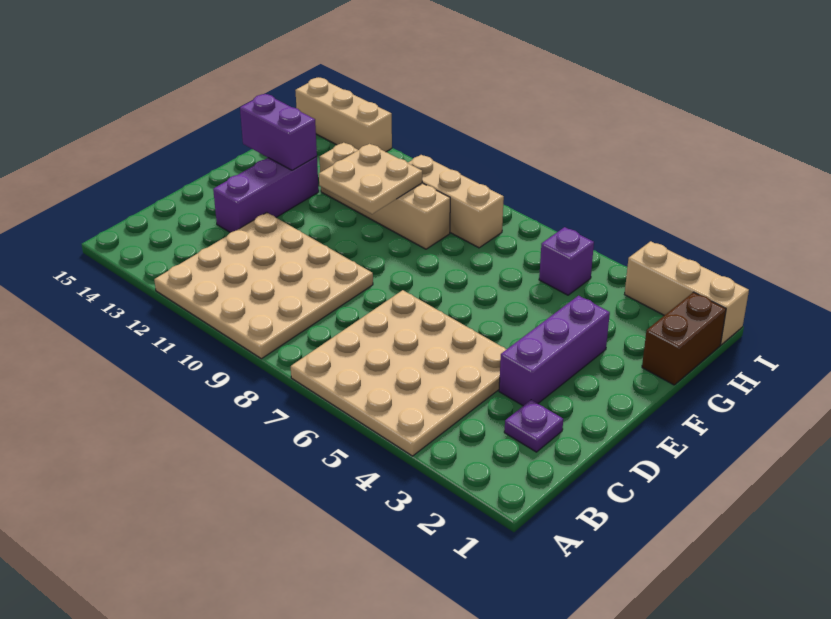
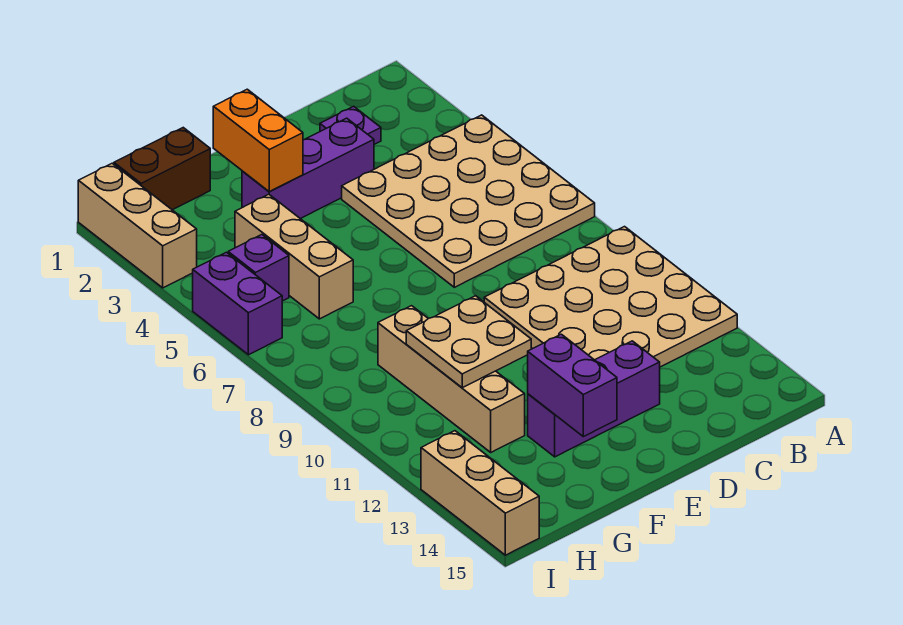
none -> orange 1x2 brick [213,89,303,192]
tan 1x3 brick [408,155,504,248] -> tan 1x3 brick moved to [235,194,353,319]
none -> purple 1x2 brick [193,252,282,355]

